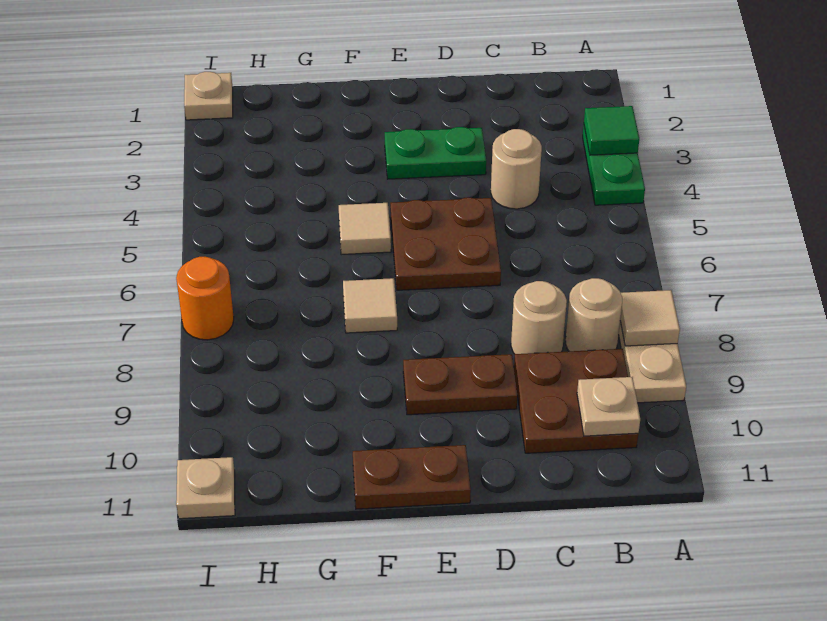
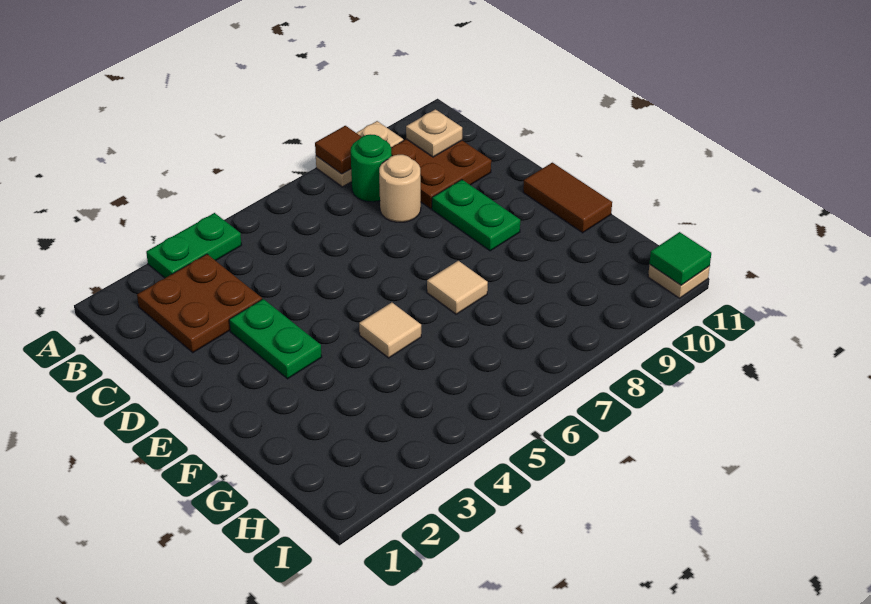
green 1x1 tile [584,106,639,155] -> green 1x1 tile moved to [650,232,711,285]
tan 1x1 tile [620,290,680,346] -> brown 1x1 tile [315,126,361,174]
tan 1x1 round brick [565,278,622,351] -> green 1x1 round brick [351,134,392,202]
tan 1x1 round brick [491,129,542,209] -> none
brown 2x2 plate [390,198,501,290] -> brown 2x2 plate moved to [137,254,262,353]
brown 1x2 plate [403,354,517,415] -> green 1x2 plate [432,180,520,251]
brown 1x2 plate [353,445,471,509] -> brown 1x2 tile [523,163,612,233]
tan 1x1 plate [184,72,233,120] -> none
orange 1x1 round brick [176,257,234,340] -> none

